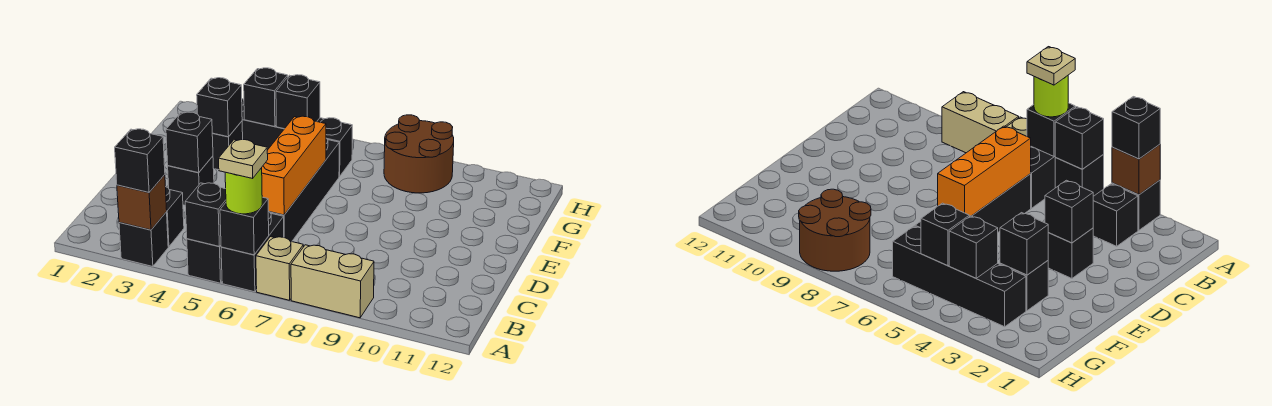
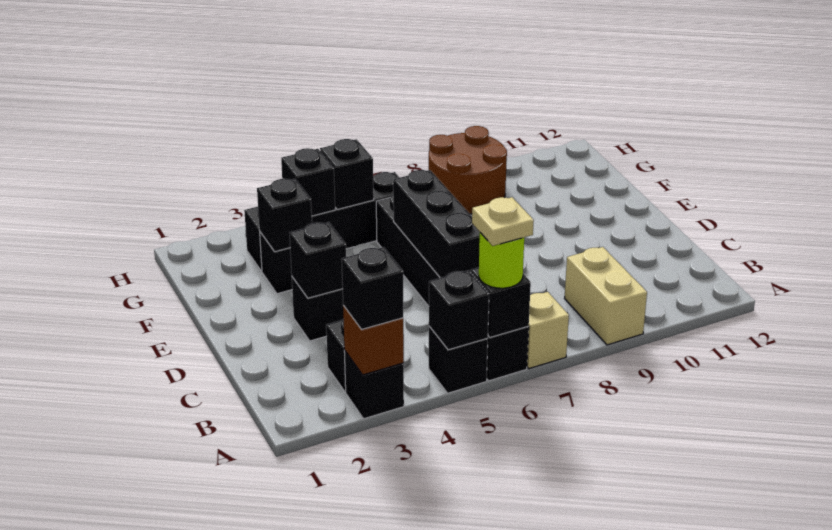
tan 1x2 brick [291,245,374,318] -> tan 1x2 brick turned to [565,247,647,345]
orange 1x3 brick [262,116,326,215] -> black 1x3 brick [393,170,480,278]

